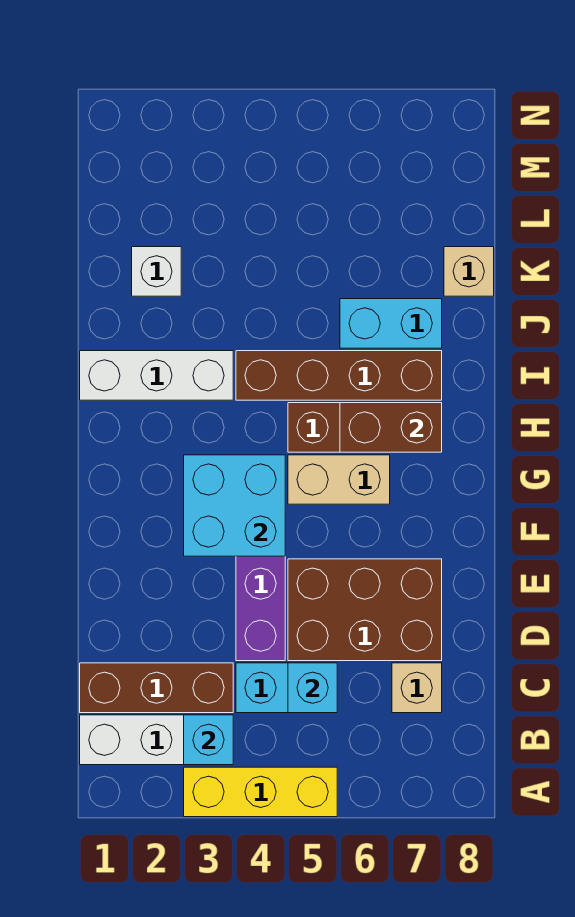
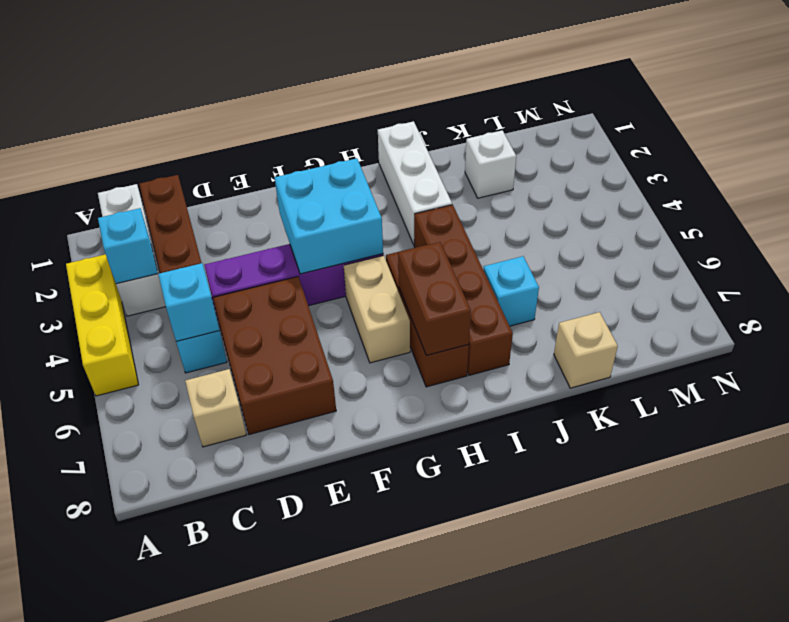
cyan 1x2 brick [340,299,442,348] -> cyan 1x1 brick [484,256,539,326]

